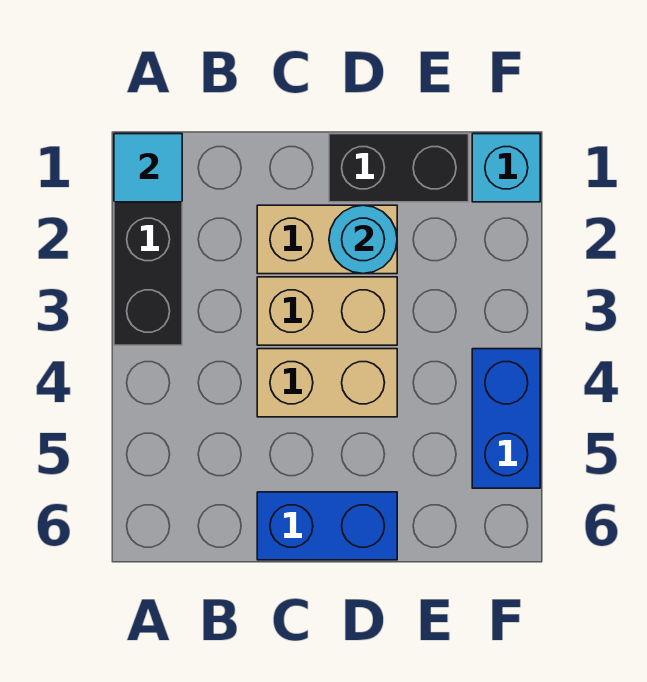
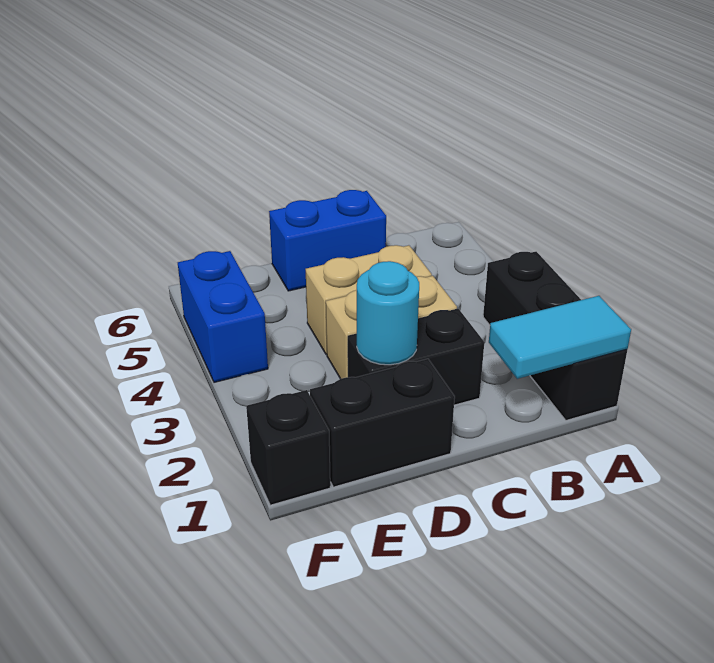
cyan 1x1 tile [114,134,182,202] -> cyan 1x2 tile [489,296,631,379]
tan 1x2 brick [257,205,397,274] -> black 1x2 brick [348,309,484,405]
cyan 1x1 brick [472,134,540,202] -> black 1x1 brick [246,390,330,505]

